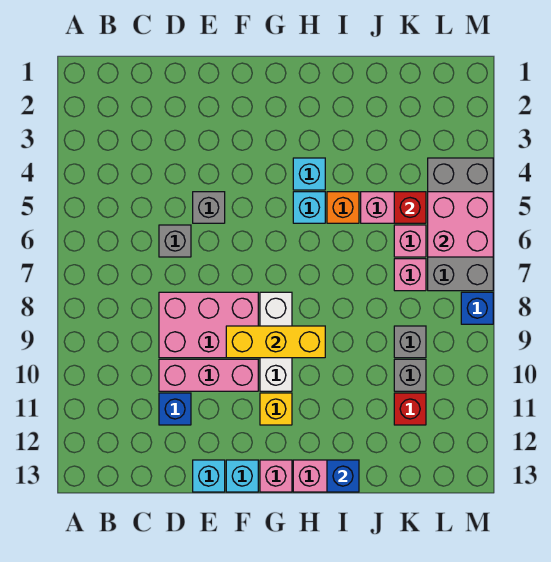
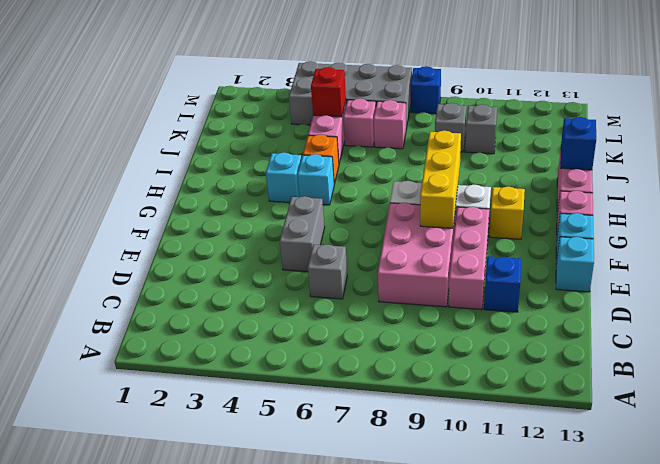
grey 1x1 brick [193,192,225,223] -> grey 1x2 brick [279,196,325,272]
red 1x1 brick [394,393,426,425] -> none
pink 2x2 brick [428,192,493,257] -> none

